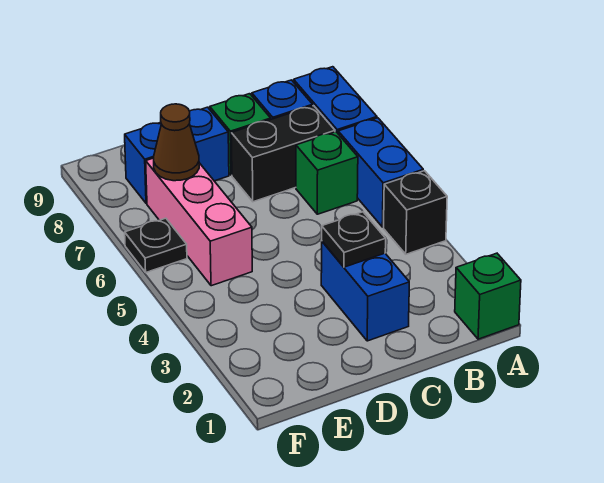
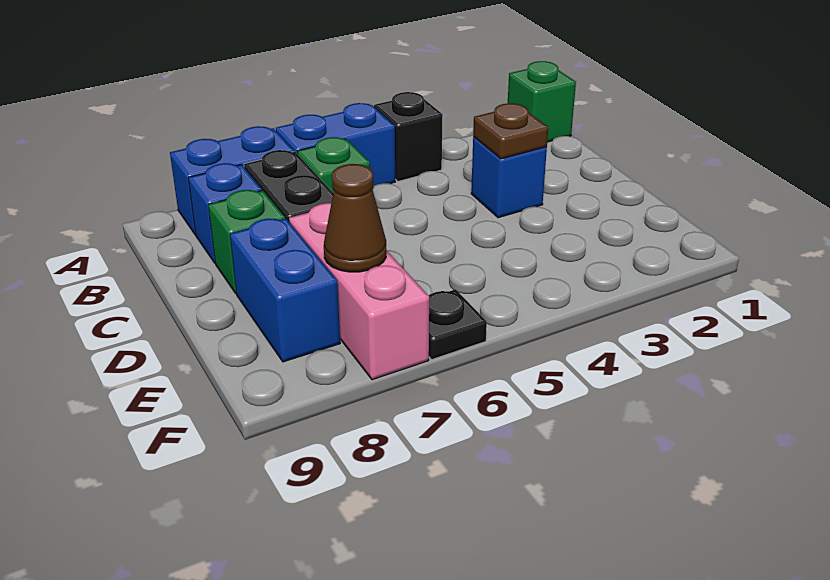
blue 1x2 brick [321,242,409,341] -> blue 1x1 brick [471,137,547,218]
black 1x1 plate [322,212,386,267] -> brown 1x1 plate [473,103,548,159]
pink 1x3 brick [146,158,252,286] -> pink 1x3 brick turned to [289,203,429,380]

